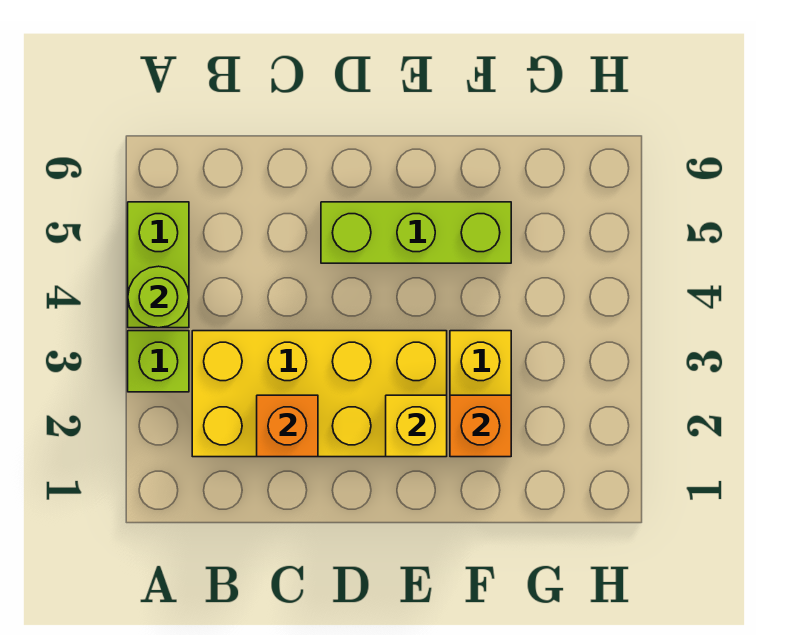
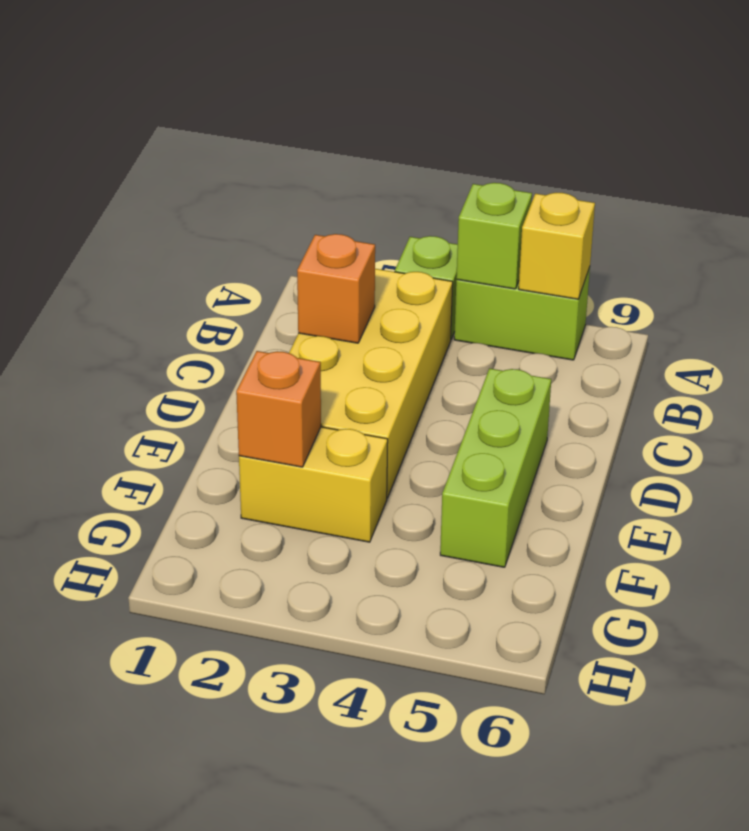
lime 1x1 round brick [128,266,189,328] -> lime 1x1 brick [456,183,532,289]
yellow 1x1 brick [386,395,447,457] -> yellow 1x1 brick moved to [519,193,595,299]

